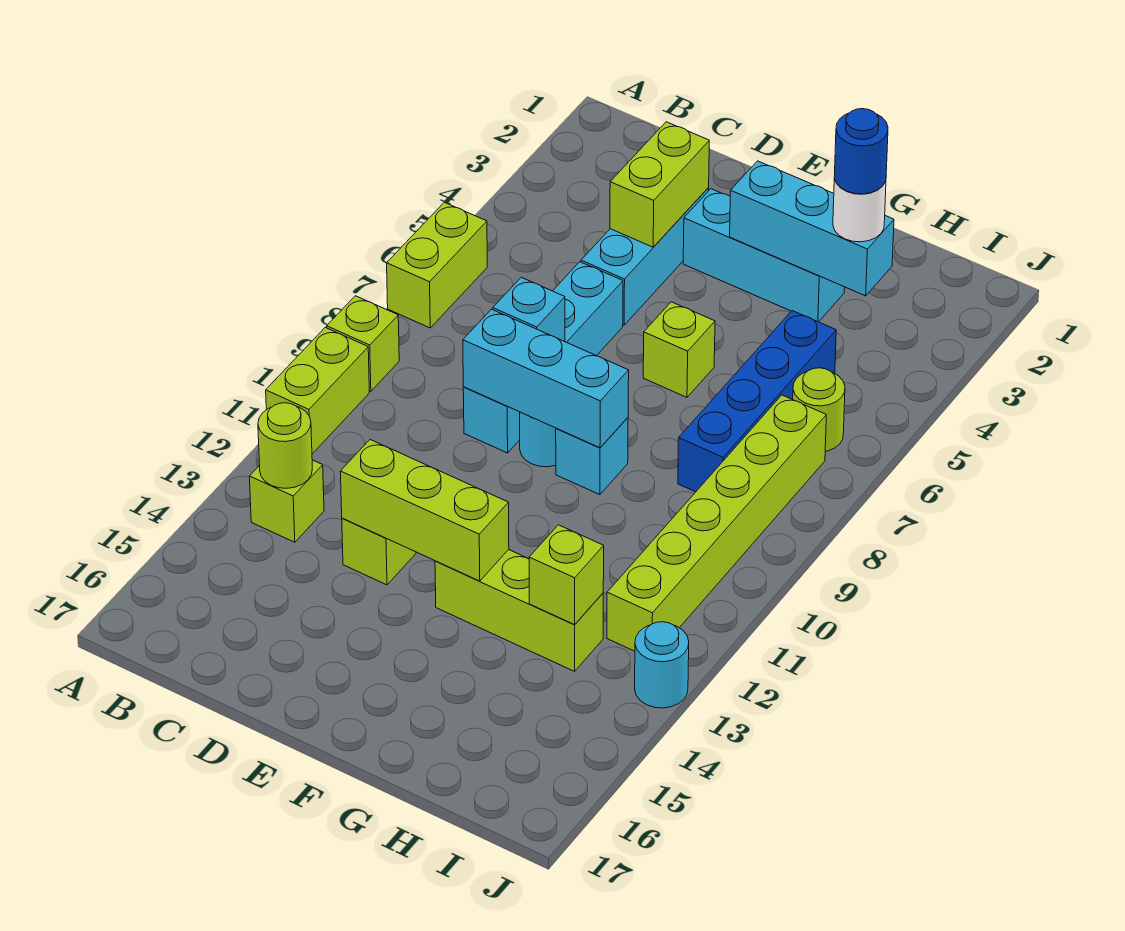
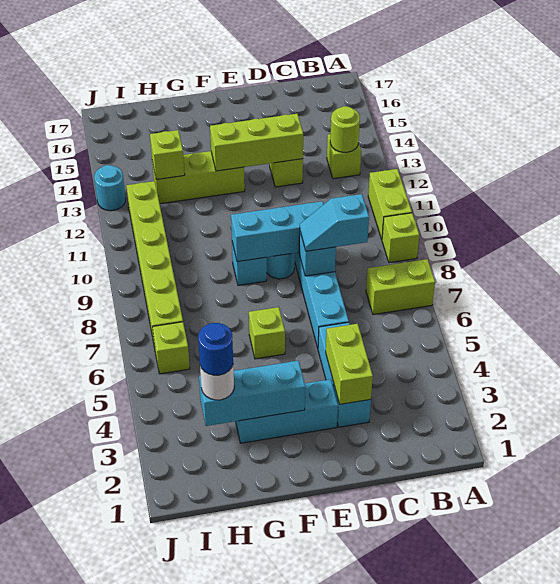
lime 1x2 brick [387,202,487,328] -> lime 1x2 brick turned to [366,259,435,315]
none -> cyan 1x2 slope [300,194,369,251]
blue 1x4 brick [678,311,836,492] -> none
lime 1x1 round brick [793,368,845,451] -> lime 1x1 brick [153,322,190,374]

